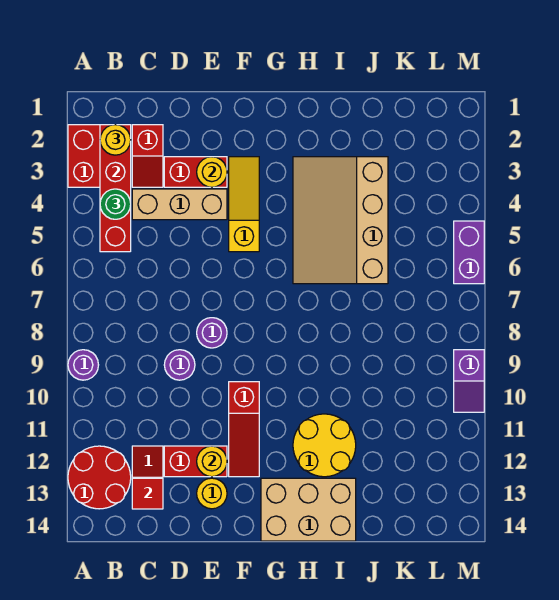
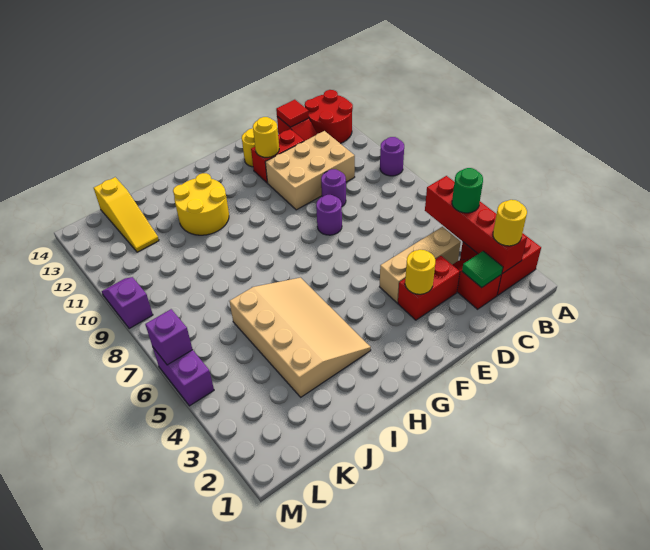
none -> green 1x1 tile [462,251,503,288]
yellow 1x3 slope [229,157,259,252] -> yellow 1x3 slope moved to [94,177,159,252]
red 1x3 slope [229,382,259,477] -> none
tan 2x3 brick [261,478,356,541] -> tan 2x3 brick moved to [265,131,355,210]
none -> purple 1x1 brick [145,309,193,365]

